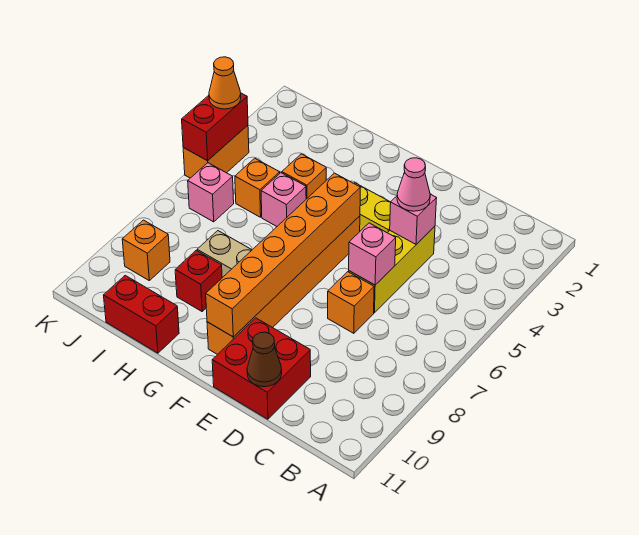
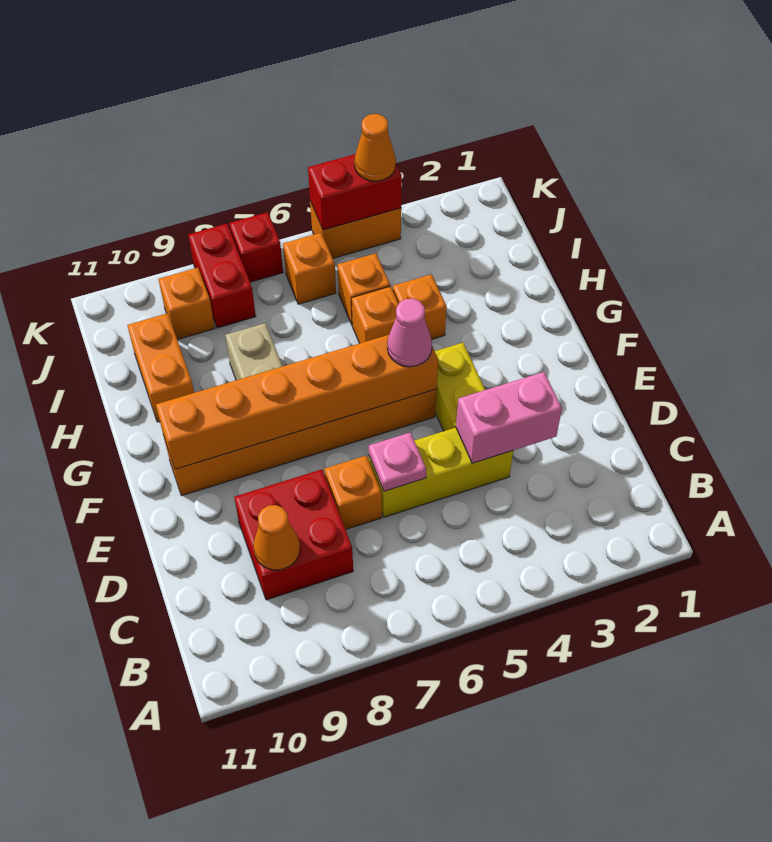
none -> orange 1x1 cone [253,505,300,570]
pink 1x1 brick [390,194,437,244] -> pink 1x2 brick [456,372,562,463]
pink 1x1 cone [397,158,430,211] -> pink 1x1 cone moved to [387,299,432,367]
pink 1x1 brick [349,223,396,285] -> pink 1x1 plate [368,432,426,491]
red 2x2 brick [212,318,311,419] -> red 2x2 brick moved to [234,469,353,600]
brown 1x1 cone [247,332,282,387] -> none
pink 1x1 brick [261,173,306,226] -> orange 1x1 brick [352,286,399,343]
red 1x1 brick [175,250,222,311] -> red 1x1 brick moved to [229,212,283,282]
none -> orange 1x2 brick [127,313,194,422]
red 1x2 brick [104,275,179,353] -> red 1x2 brick moved to [189,224,256,328]
pink 1x1 brick [188,163,234,222] -> orange 1x1 brick [283,233,336,304]

